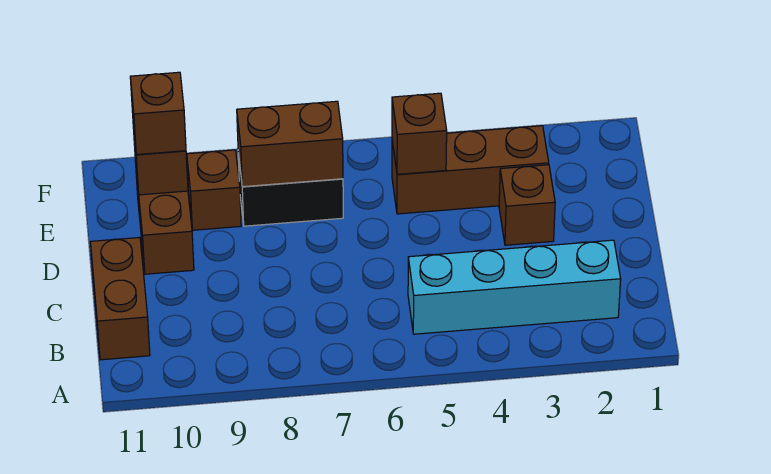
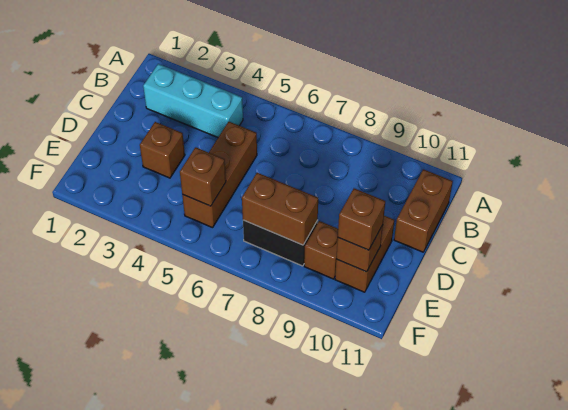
cyan 1x4 brick [408,240,621,334] -> cyan 1x3 brick [143,64,243,137]
brown 1x3 brick [392,126,549,214] -> brown 1x3 brick turned to [182,122,257,228]

